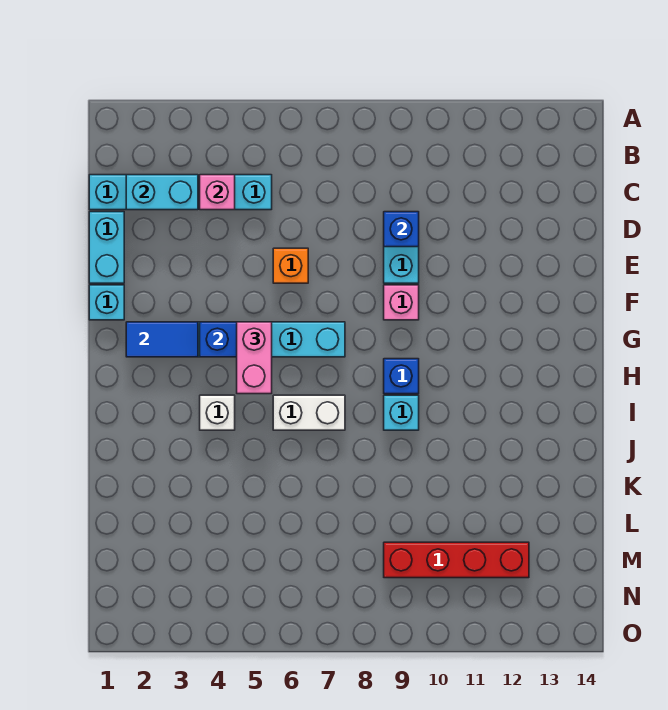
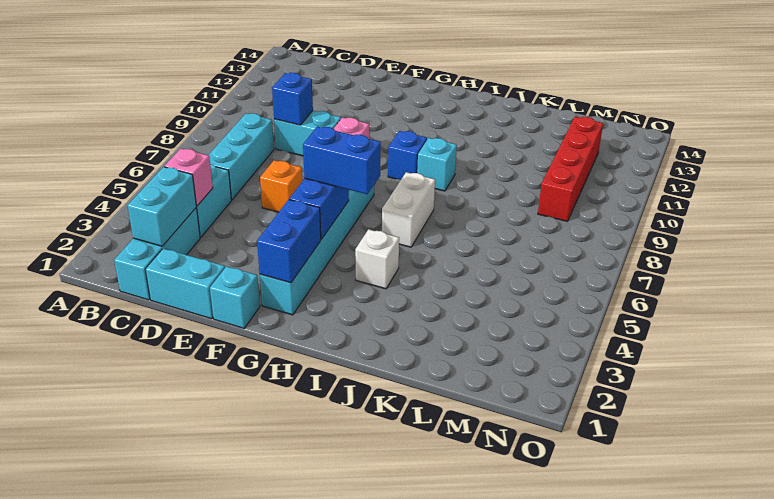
none -> cyan 1x3 brick [209,113,274,200]
blue 1x2 tile [126,322,198,357] -> blue 1x2 brick [257,200,321,283]
pink 1x2 brick [237,322,272,394] -> blue 1x2 brick [303,126,381,194]

